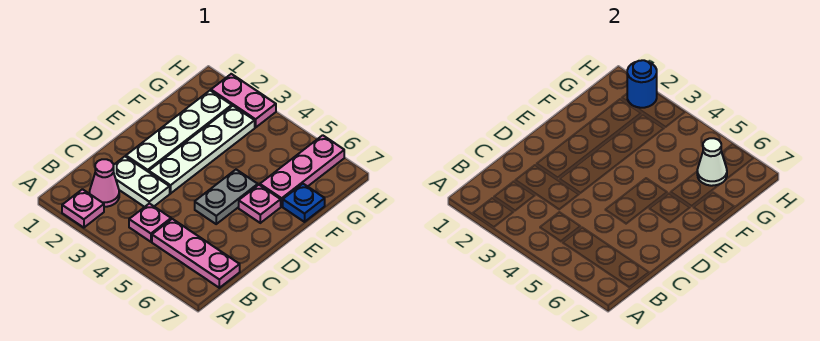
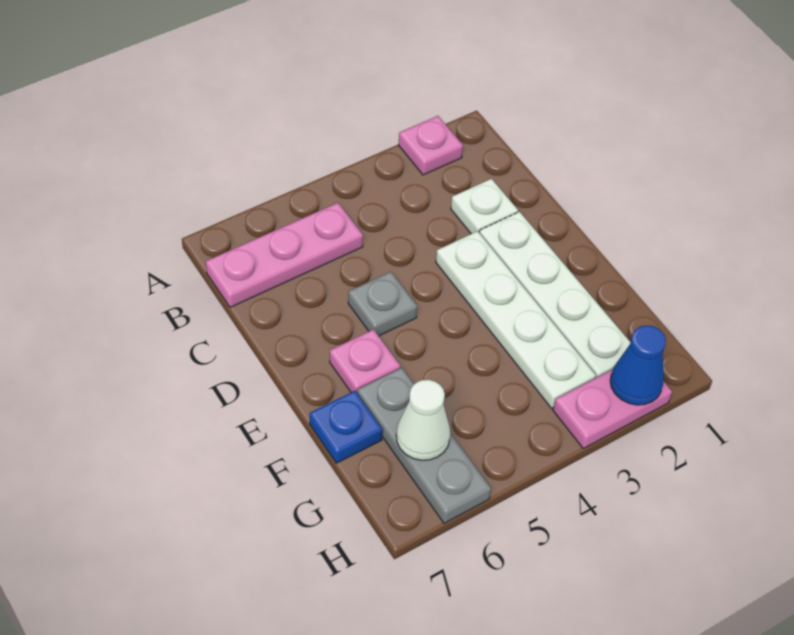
pink 1x1 cone [90,159,119,207] -> none
pink 1x1 plate [129,203,171,242] -> none
white 1x2 plate [113,157,170,207] -> white 1x1 plate [451,179,518,234]
grey 1x2 plate [195,170,258,224] -> grey 1x1 plate [348,272,417,336]
pink 1x3 plate [260,135,344,206] -> grey 1x3 plate [357,368,491,523]
blue 1x1 round brick [627,60,657,108] -> blue 1x1 cone [610,326,666,405]

